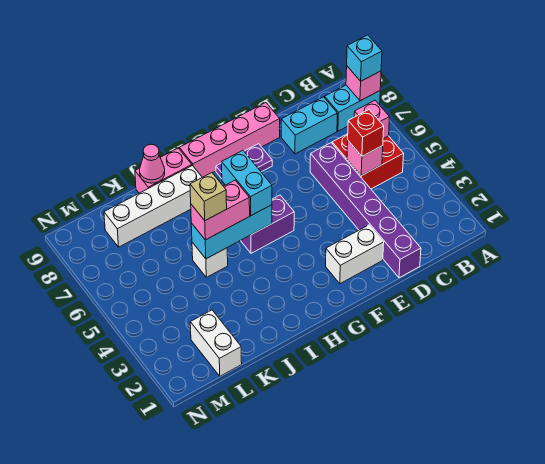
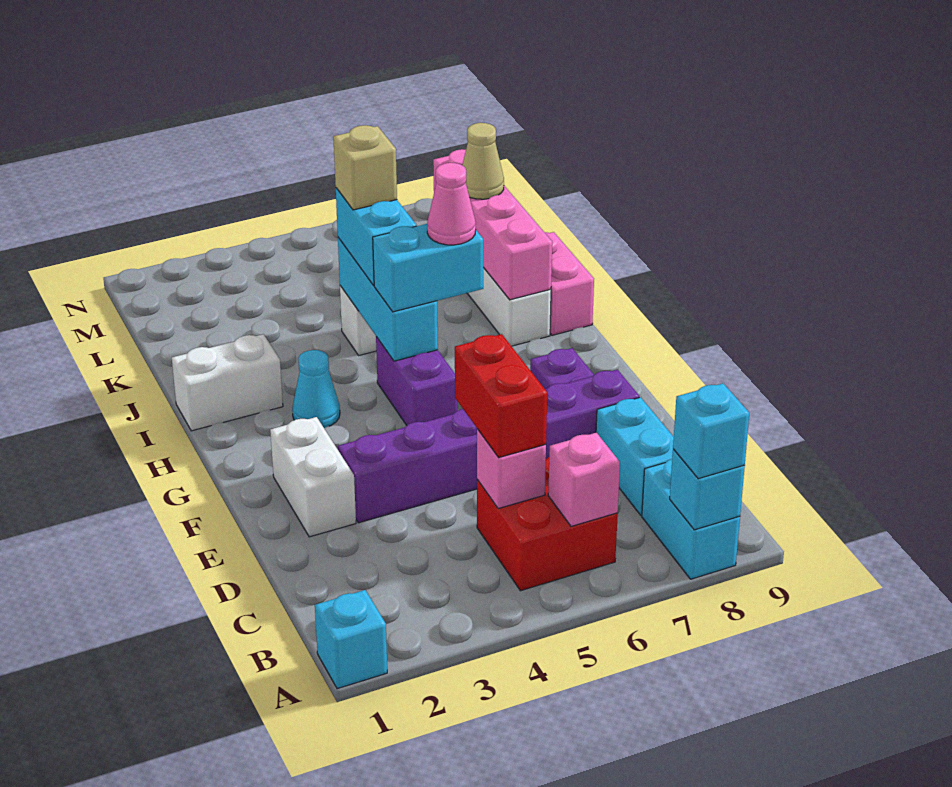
none -> cyan 1x1 brick [315,590,387,689]
pink 1x1 brick [346,66,381,101] -> cyan 1x1 brick [670,449,745,530]
red 1x1 brick [348,110,384,156] -> red 1x2 brick [455,334,547,458]
purple 1x6 brick [310,143,421,278] -> purple 1x6 brick moved to [338,370,639,523]
pink 1x4 brick [179,103,280,177] -> pink 1x4 brick moved to [433,149,552,300]
none -> cyan 1x1 cone [292,350,340,428]
pink 1x2 brick [191,180,250,240] -> cyan 1x2 brick [336,188,417,286]
pink 1x1 cone [140,144,165,183] -> pink 1x1 cone moved to [427,163,476,245]
none -> tan 1x1 cone [462,123,504,199]
white 1x2 brick [190,310,242,376] -> white 1x2 brick moved to [172,334,283,431]

